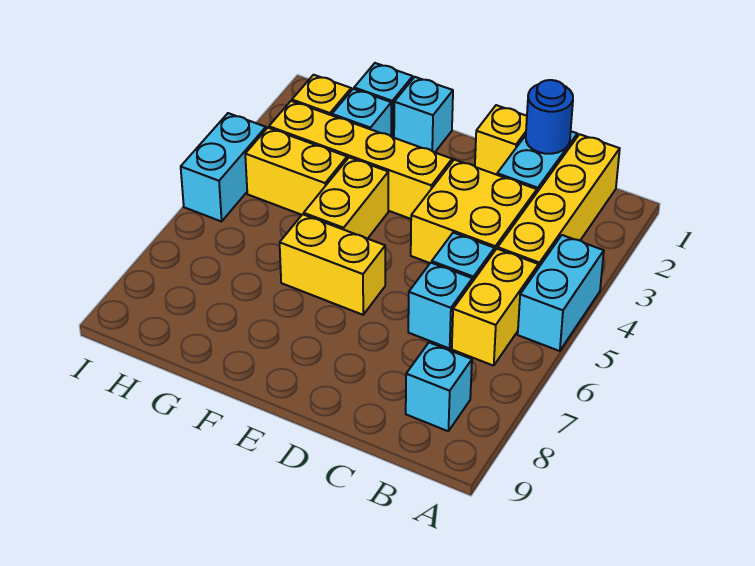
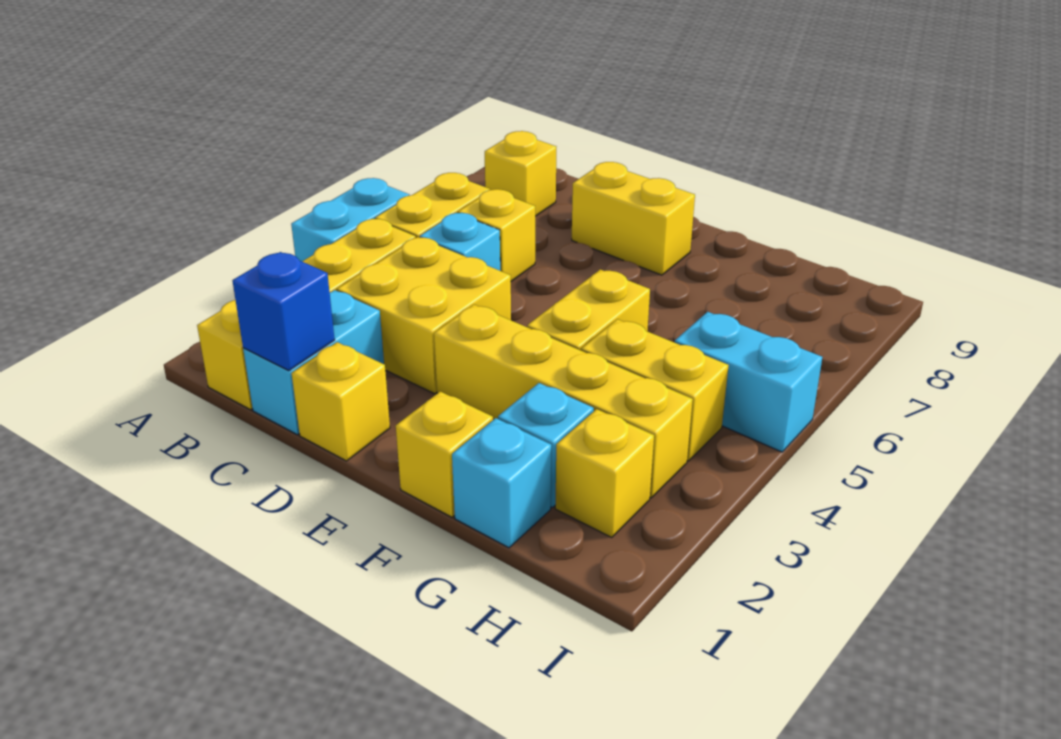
cyan 1x1 brick [406,343,472,431] -> yellow 1x1 brick [485,131,556,216]
blue 1x1 round brick [526,80,573,154] -> blue 1x1 brick [232,252,335,371]
cyan 1x1 brick [408,263,472,348] -> yellow 1x1 brick [458,189,535,281]
yellow 1x2 brick [280,214,385,315] -> yellow 1x2 brick moved to [572,162,695,275]
cyan 1x1 brick [394,77,453,152] -> yellow 1x1 brick [396,391,493,517]
cyan 1x2 brick [181,113,266,221] -> cyan 1x2 brick turned to [675,312,822,452]

